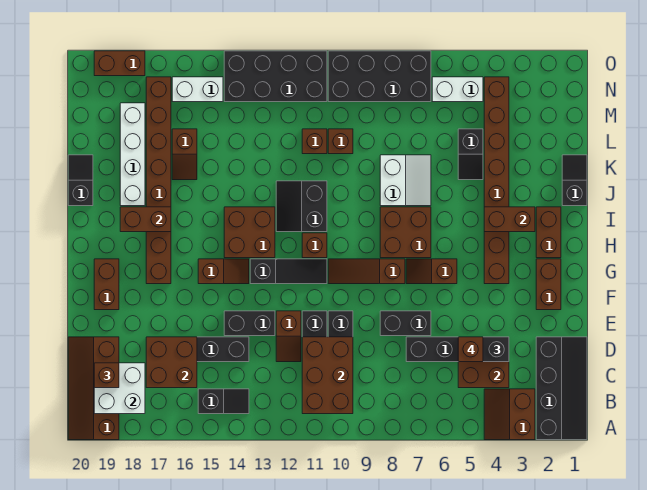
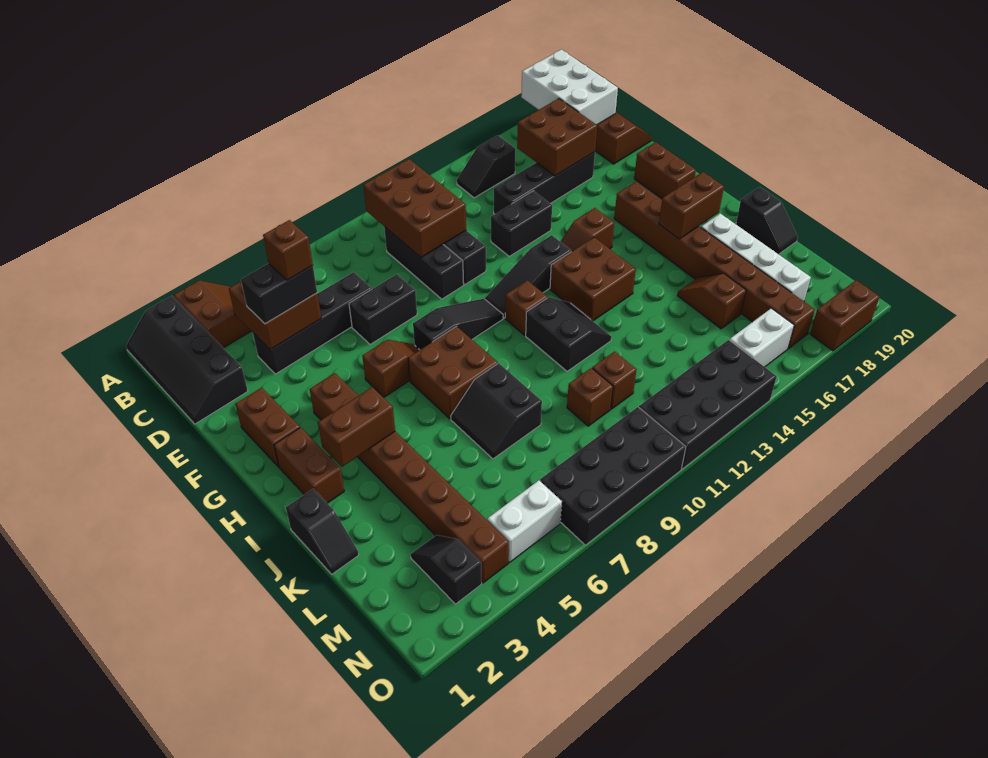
white 2x2 brick [94,363,145,414] -> white 2x3 brick [521,49,618,125]
brown 1x1 brick [94,363,119,388] -> none
brown 1x2 slope [276,311,301,362] -> none
brown 1x3 slope [328,259,405,284] -> black 1x3 slope [413,299,503,350]
white 2x2 slope [380,155,431,206] -> black 2x2 slope [451,363,542,459]
black 1x2 slope [458,129,483,180] -> black 1x2 slope moved to [411,535,482,604]

